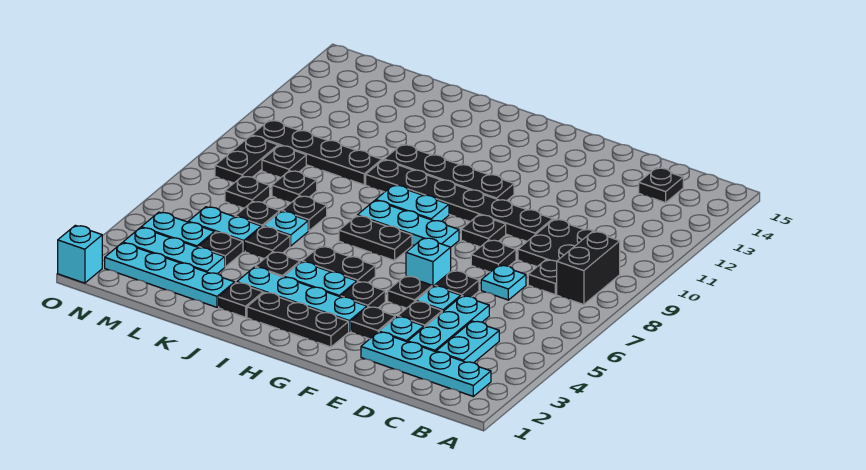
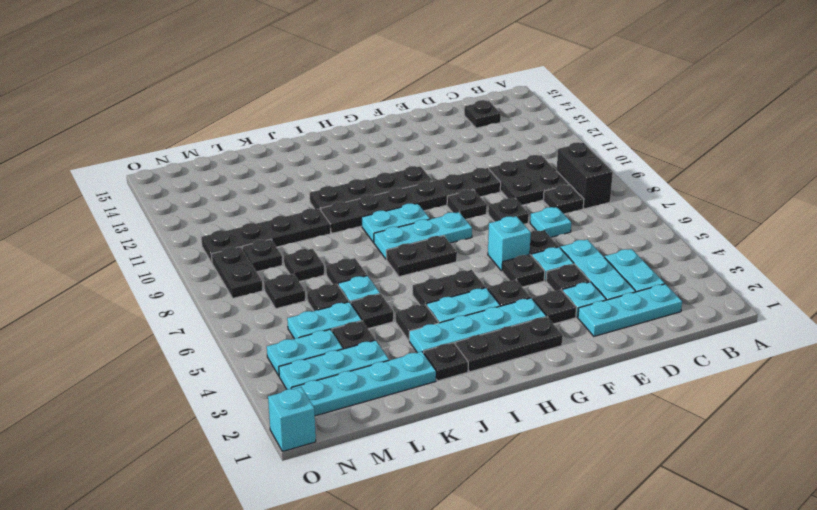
cyan 1x4 plate [361,332,491,396] -> cyan 1x3 plate [578,284,682,336]

